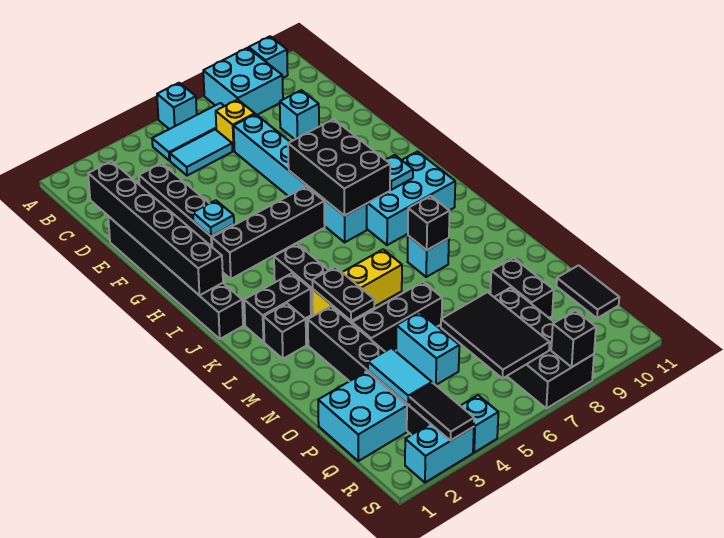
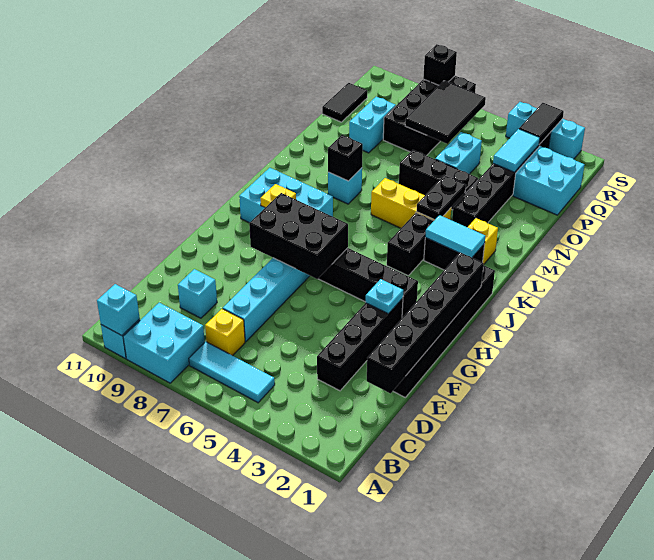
cyan 1x1 brick [157,83,197,129] -> cyan 1x1 brick moved to [97,284,140,336]
cyan 1x2 tile [170,129,233,176] -> cyan 1x2 tile moved to [425,215,485,257]
black 2x3 brick [288,119,390,216] -> black 2x3 brick turned to [249,193,348,279]
cyan 1x1 plate [386,155,413,190] -> yellow 1x1 plate [260,184,296,208]
black 1x1 brick [264,303,306,359] -> yellow 1x1 brick [468,218,498,265]
black 1x2 brick [490,258,554,318] -> cyan 1x2 brick [349,97,396,153]

